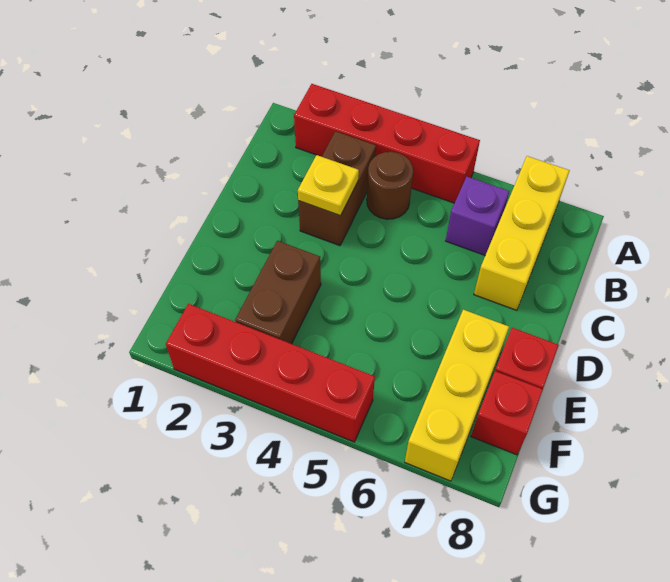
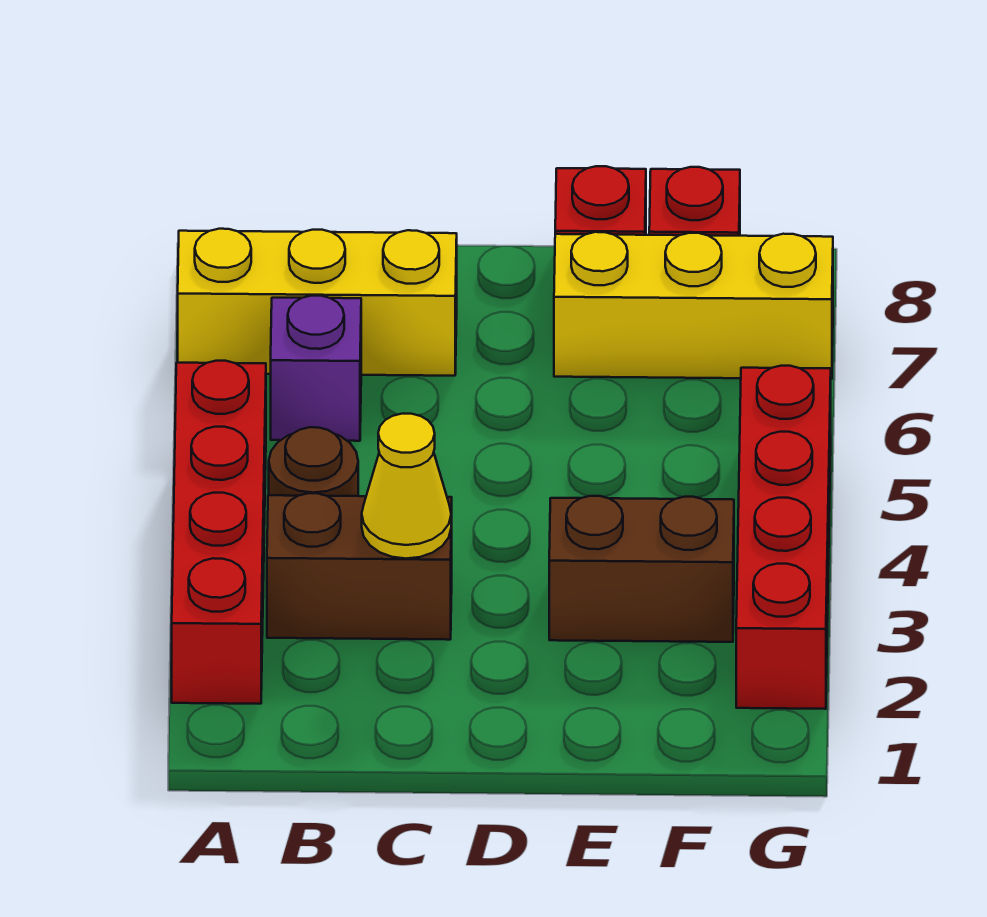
yellow 1x1 plate [298,155,359,216] -> yellow 1x1 cone [362,414,451,559]

